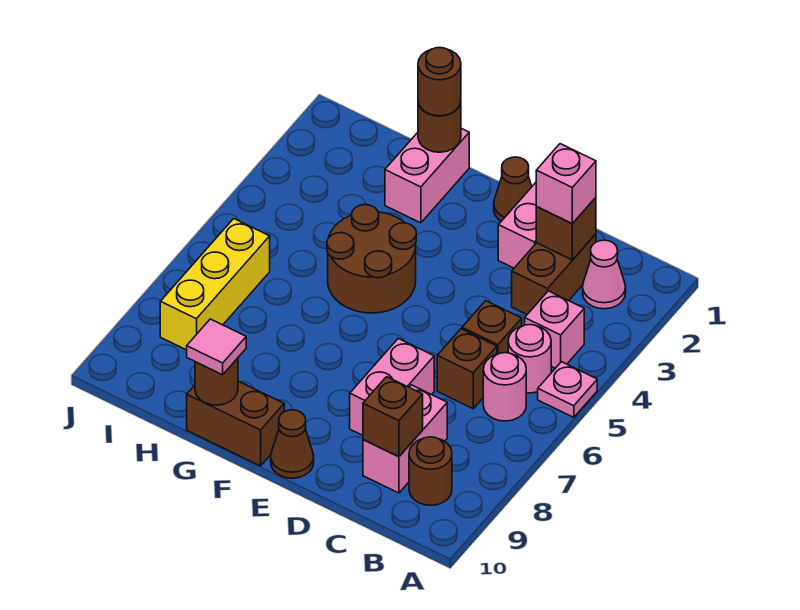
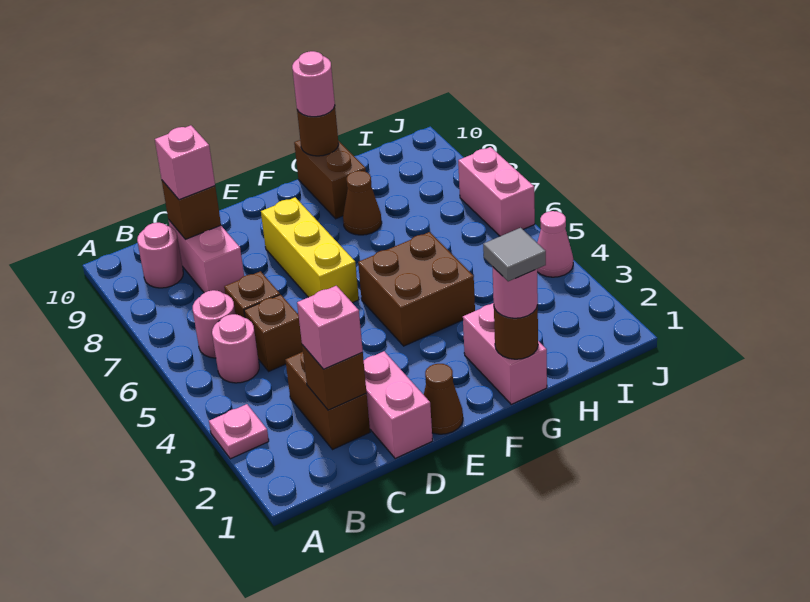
pink 1x1 plate [538,362,597,417] -> pink 1x1 plate moved to [209,404,269,459]
pink 1x1 cone [583,240,626,309] -> pink 1x1 cone moved to [537,211,573,277]
pink 1x1 brick [525,291,584,368] -> pink 1x1 brick moved to [155,125,215,200]
brown 1x1 round brick [409,437,452,505] -> pink 1x1 round brick [137,223,183,288]
pink 1x2 brick [350,339,434,435] -> pink 1x2 brick moved to [458,147,535,236]
brown 1x1 cone [271,410,314,478] -> brown 1x1 cone moved to [343,171,382,235]
brown 2x2 round brick [327,204,416,313] -> brown 2x2 brick [358,232,475,346]
brown 1x2 brick [187,381,284,466] -> brown 1x2 brick turned to [294,140,366,219]
brown 1x1 round brick [418,48,461,116] -> pink 1x1 round brick [492,266,538,318]
none -> grey 1x1 tile [483,228,546,281]
pink 1x1 tile [187,319,246,375] -> pink 1x1 round brick [292,51,335,117]
yellow 1x3 brick [160,219,270,350] -> yellow 1x3 brick moved to [261,197,359,303]

